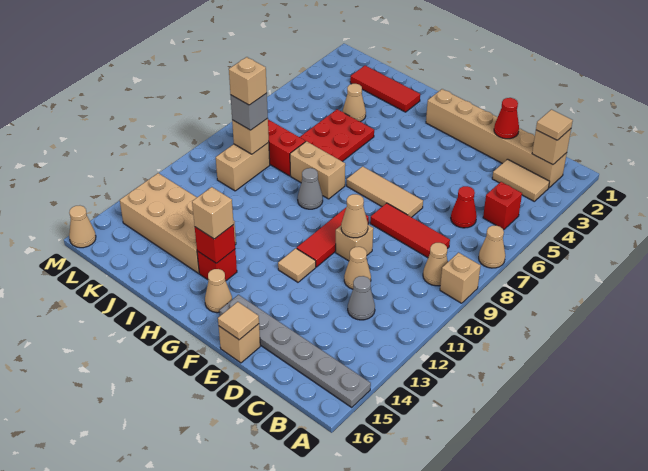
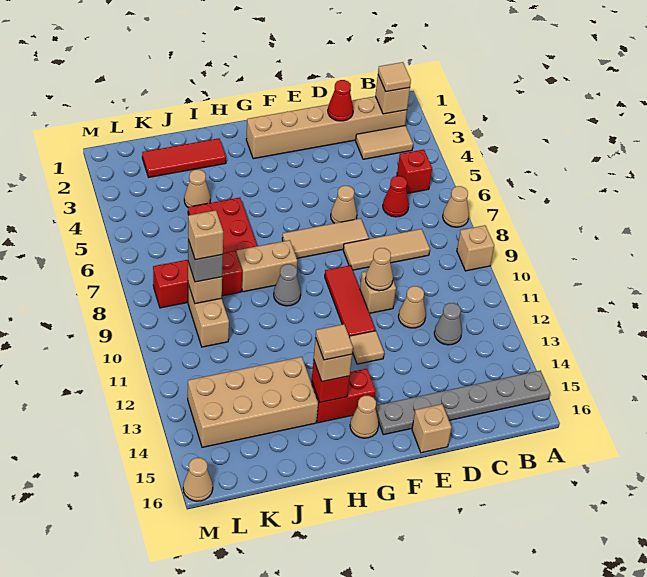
tan 1x1 cone [423,243,448,286] -> tan 1x1 cone moved to [331,186,357,223]
red 1x3 tile [370,203,450,258] -> tan 1x3 tile [343,229,430,270]
tan 1x1 tile [218,302,259,340] -> tan 1x1 tile moved to [316,324,353,360]
red 1x1 brick [197,249,237,281] -> red 1x2 brick [311,369,376,423]

